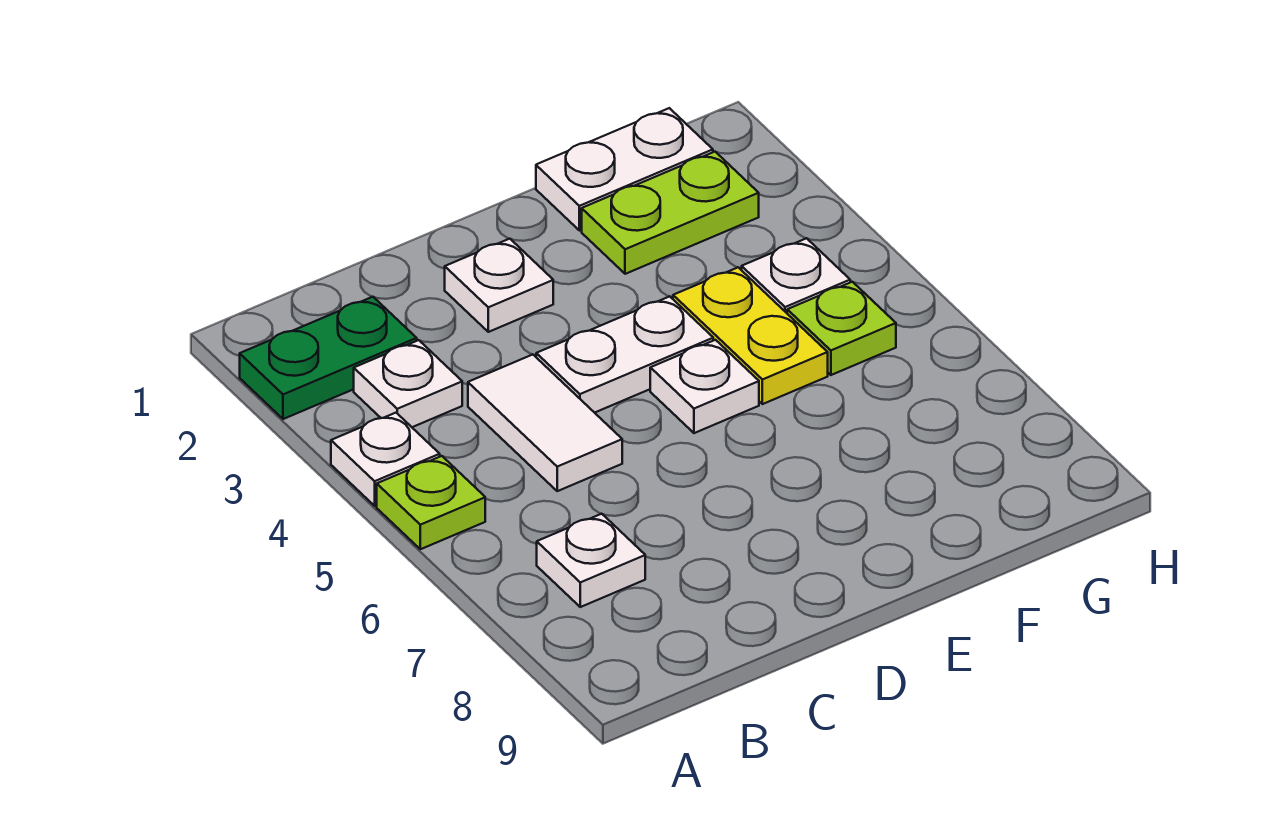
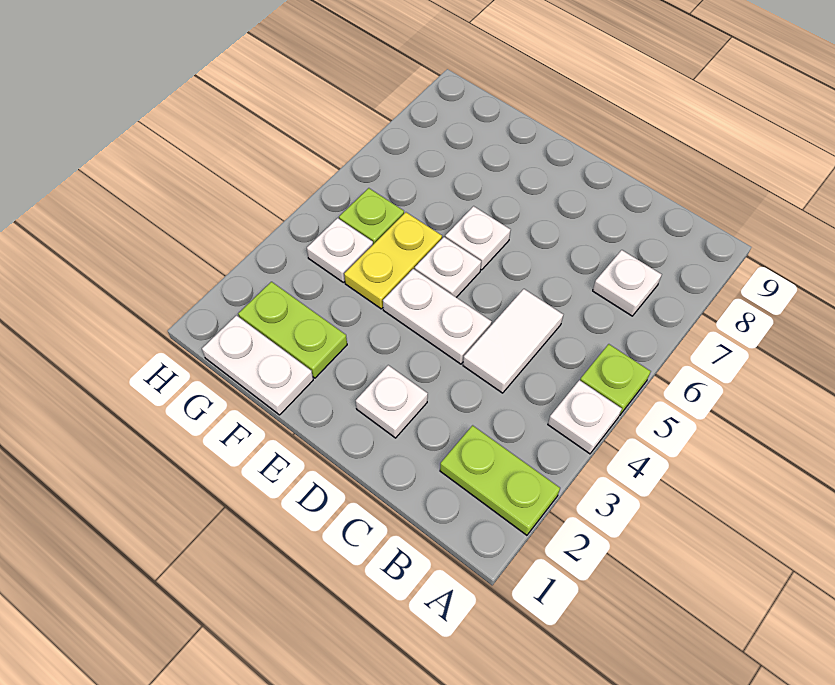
green 1x2 plate [240,297,417,419] -> lime 1x2 plate [440,425,560,535]
white 1x1 plate [354,340,462,427] -> white 1x1 plate moved to [445,206,511,270]

